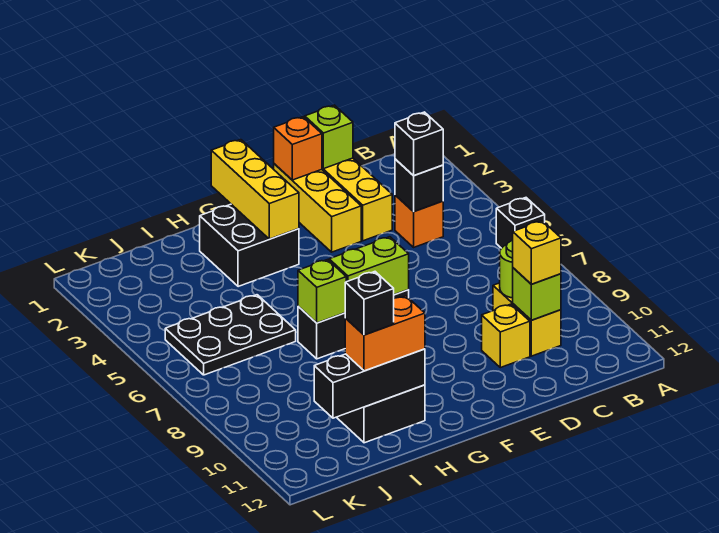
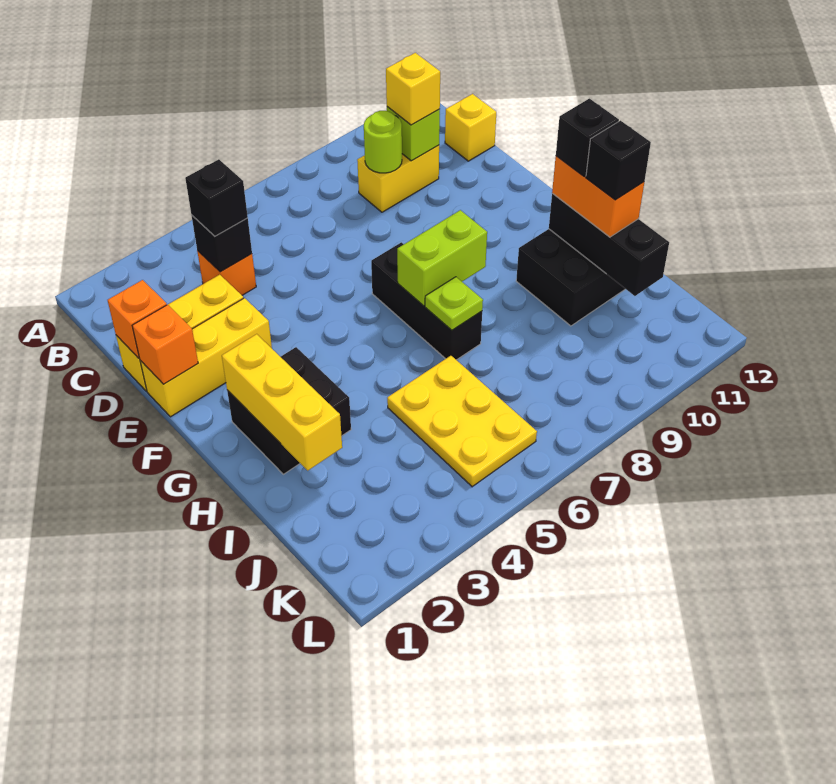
black 1x1 brick [496,198,545,248] -> black 1x1 brick moved to [556,99,619,177]
lime 1x1 brick [305,105,353,169] -> orange 1x1 brick [108,280,167,358]
yellow 1x1 brick [482,304,530,368] -> yellow 1x1 brick moved to [445,94,496,161]
lime 1x2 brick [329,237,409,295] -> lime 1x2 brick turned to [397,210,487,306]
yellow 1x3 brick [211,139,299,239] -> yellow 1x3 brick turned to [222,334,342,470]
lime 1x1 brick [298,260,346,323] -> lime 1x1 plate [425,277,483,330]
black 2x3 plate [165,295,296,375] -> yellow 2x3 plate [387,356,537,487]

